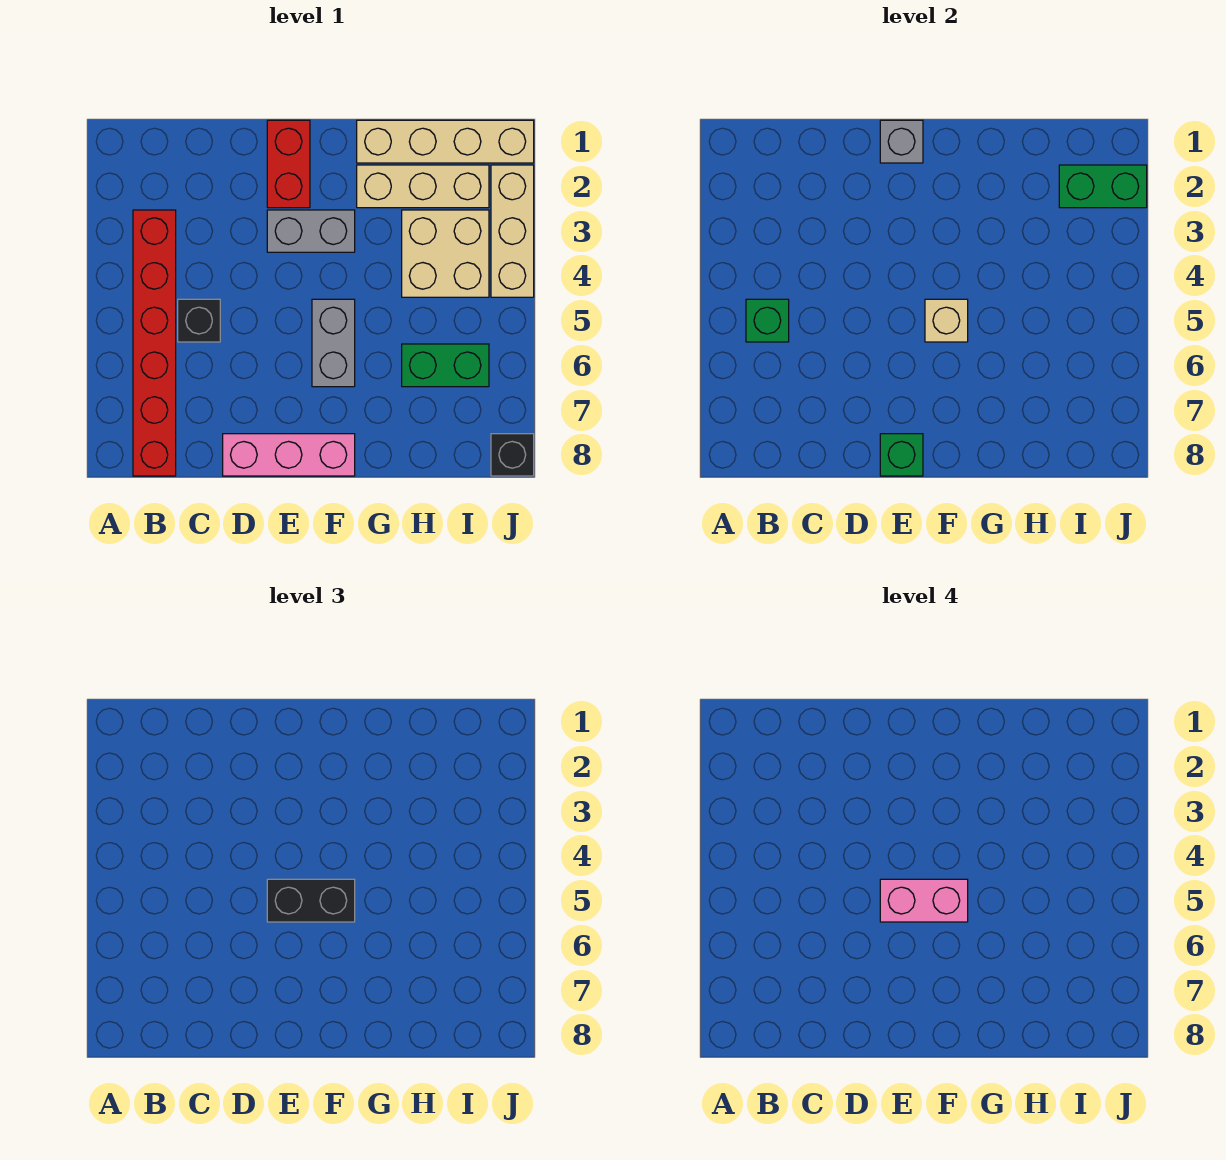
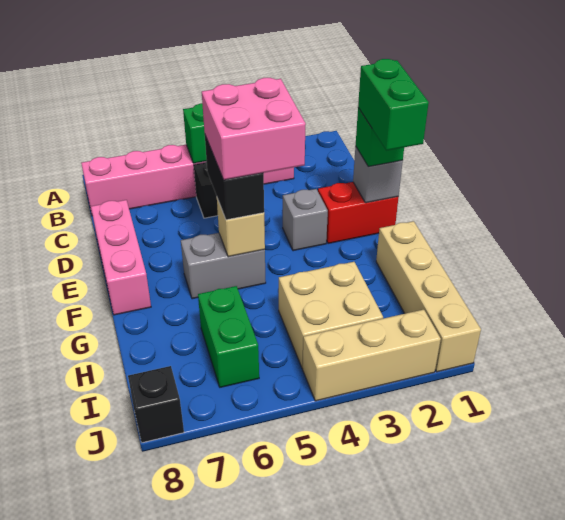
red 1x6 brick [133,210,176,476] -> pink 1x6 brick [81,145,294,216]
grey 1x2 brick [267,210,355,252] -> grey 1x1 brick [283,189,328,251]
pink 1x2 brick [880,879,968,922] -> pink 2x2 brick [202,78,306,180]
green 1x1 brick [880,434,923,476] -> green 1x1 brick moved to [356,108,404,166]
tan 1x3 brick [357,165,489,208] -> none
green 1x2 brick [1059,165,1147,208] -> green 1x2 brick moved to [358,59,429,151]

